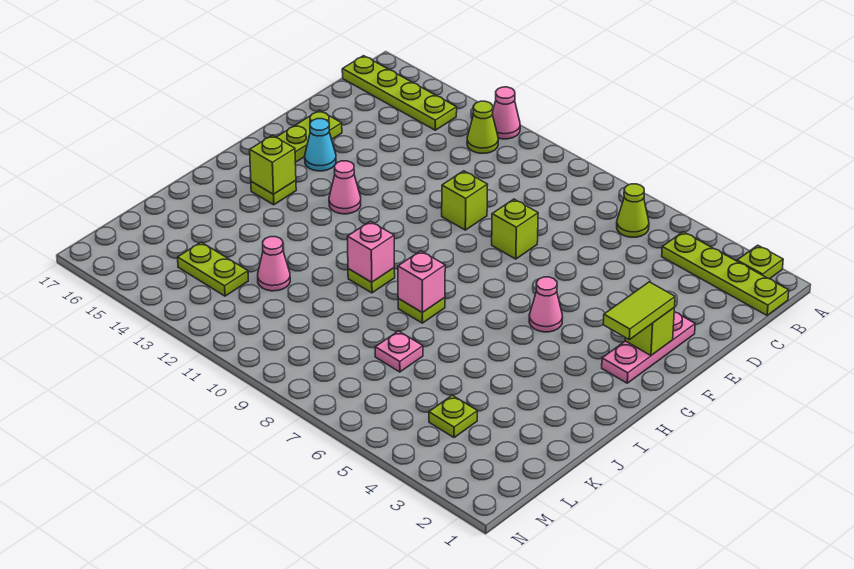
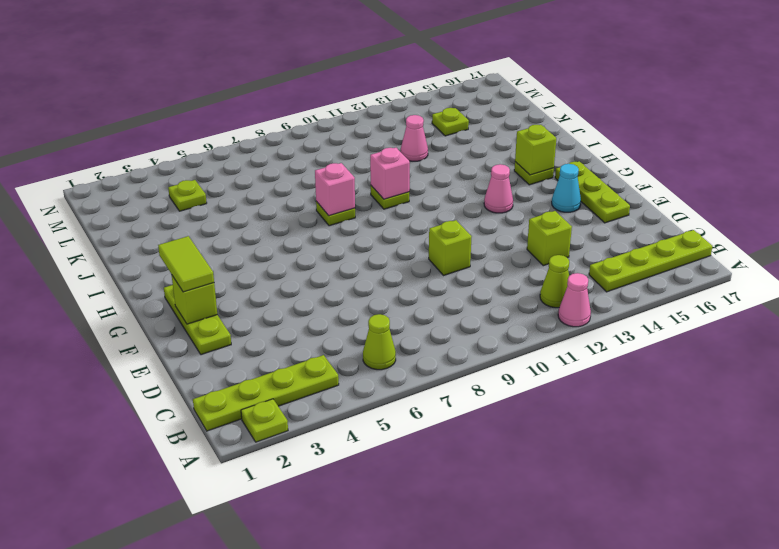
pink 1x3 plate [602,312,695,383] -> lime 1x3 plate [164,285,231,355]
lime 1x1 brick [492,199,538,259] -> lime 1x1 brick moved to [527,211,572,266]
pink 1x1 cone [529,277,563,332] -> none
pink 1x1 plate [375,331,423,372] -> none
lime 1x2 plate [178,242,248,296] -> lime 1x1 plate [432,108,469,136]

